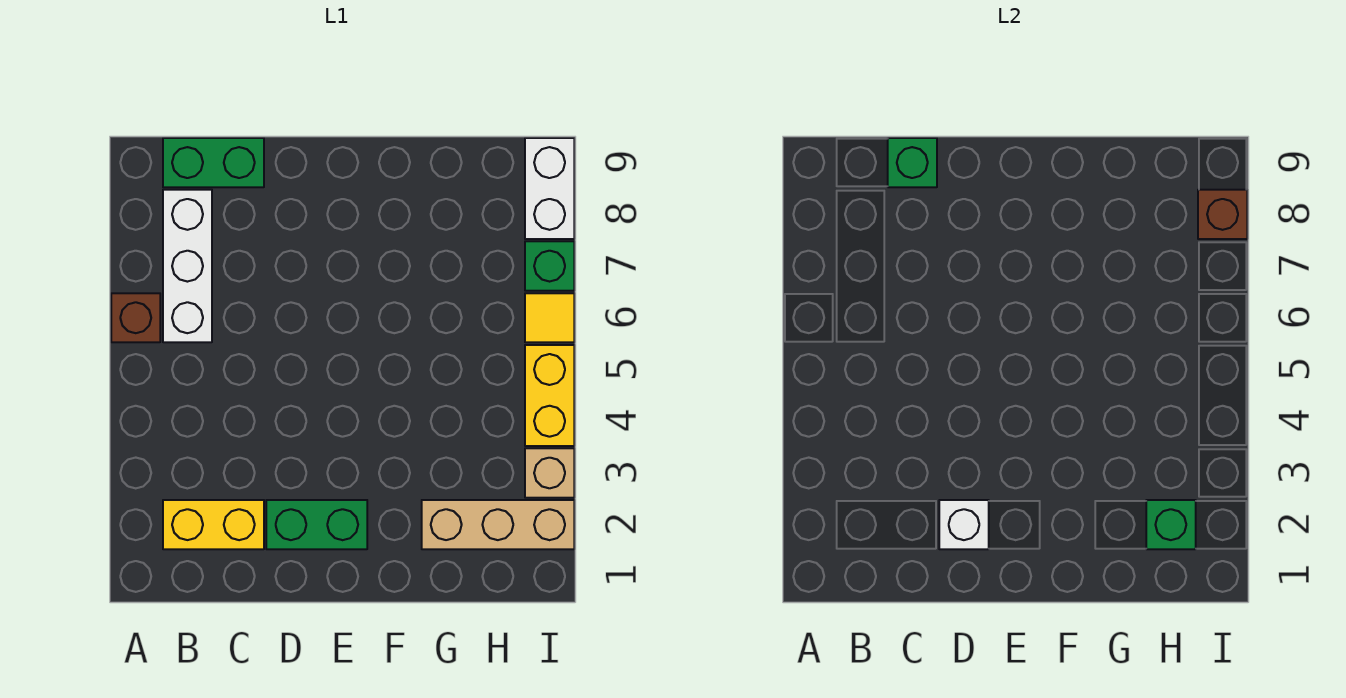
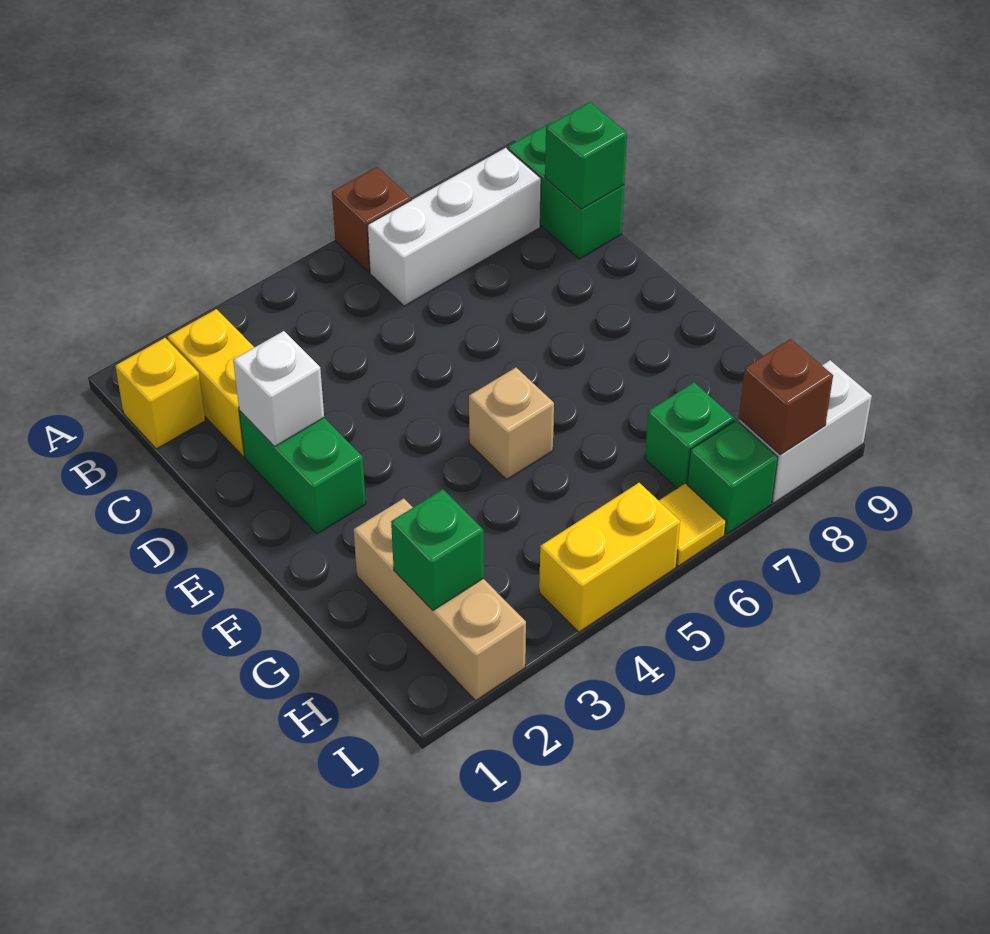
none -> yellow 1x1 brick [115,338,205,449]
none -> green 1x1 brick [645,383,734,488]
tan 1x1 brick [525,448,574,498] -> tan 1x1 brick moved to [469,368,554,479]

